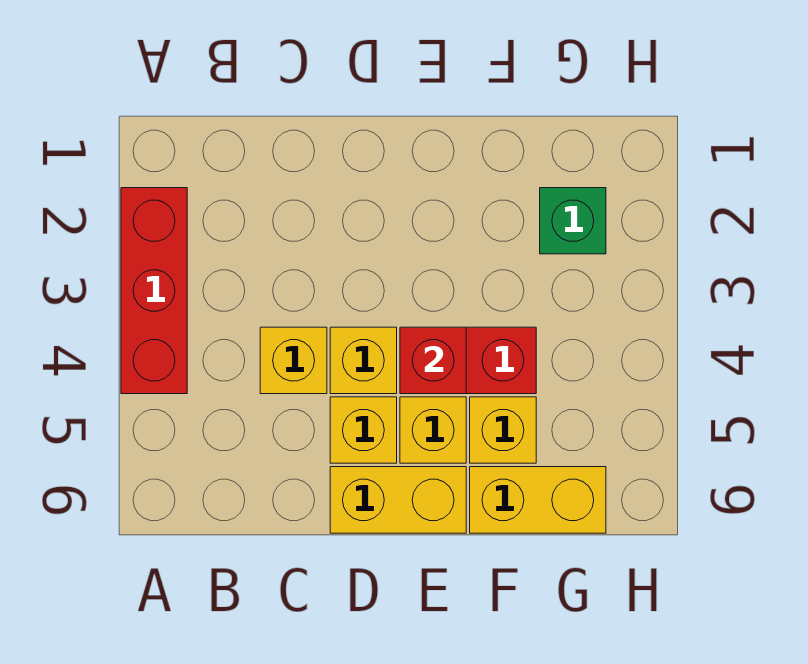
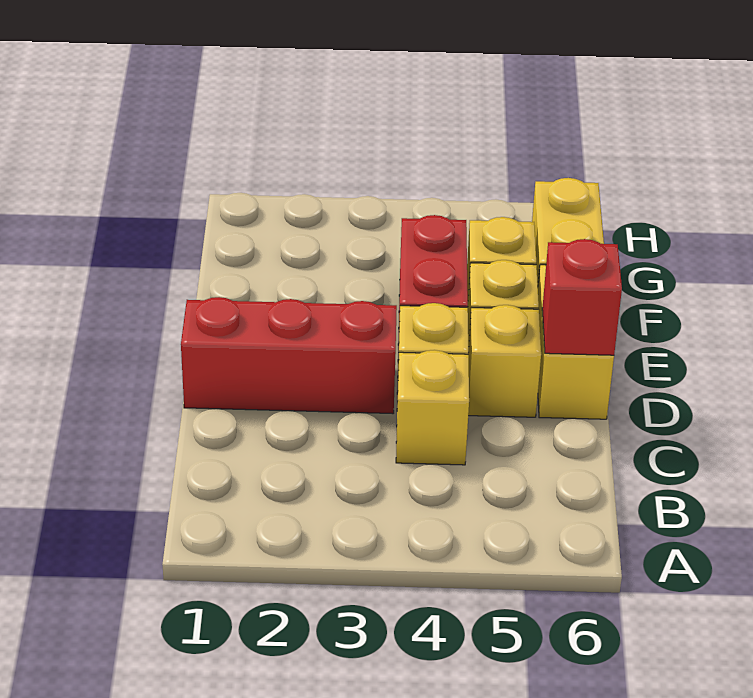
red 1x3 brick [121,188,187,394] -> red 1x3 brick moved to [181,297,397,414]
red 1x1 brick [400,327,466,394] -> red 1x1 brick moved to [542,239,622,355]
green 1x1 brick [540,188,606,254] -> none

